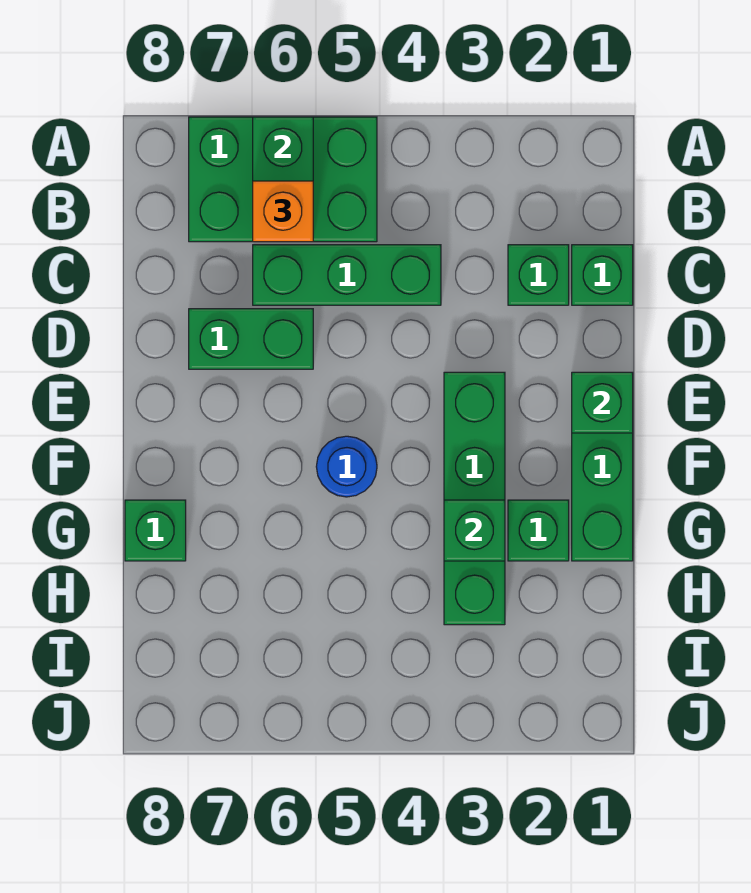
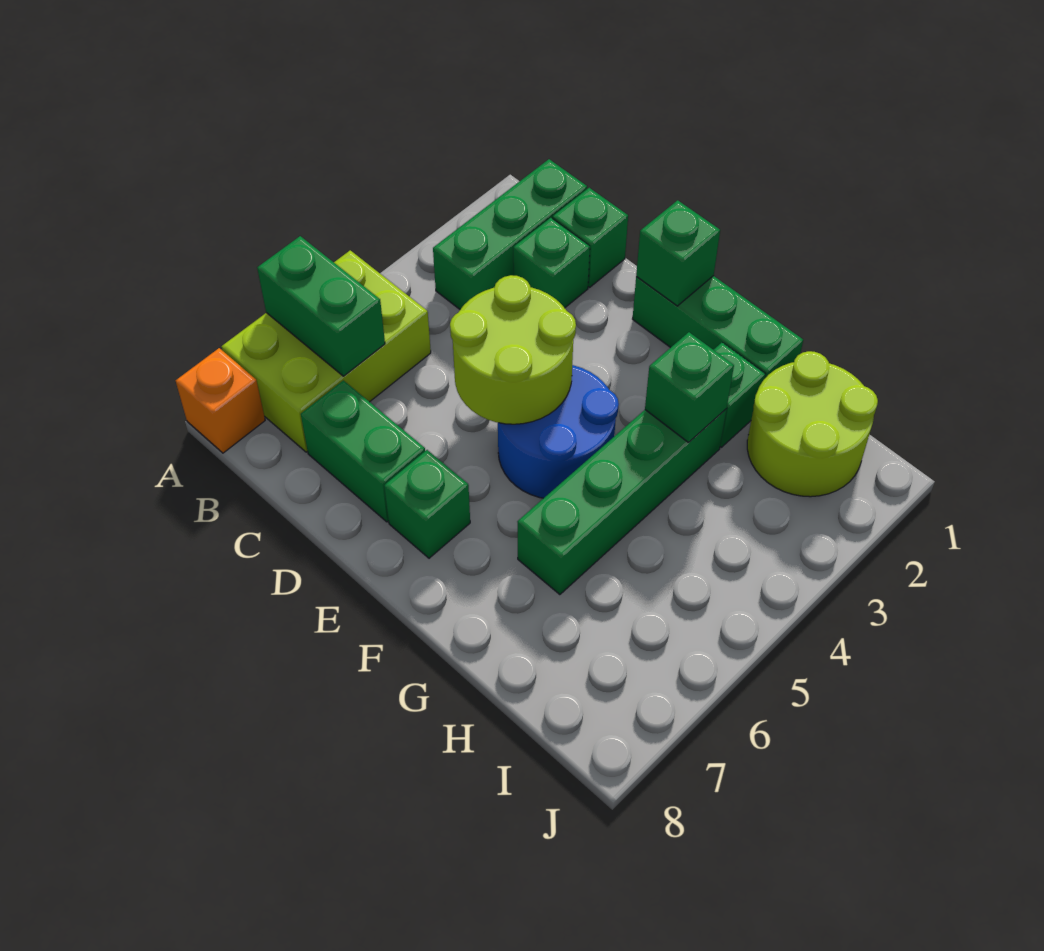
green 2x3 brick [189,117,377,242] -> lime 2x3 brick [222,250,431,452]
orange 1x1 brick [253,181,313,242] -> orange 1x1 brick moved to [176,348,265,453]
green 1x3 brick [253,245,441,305] -> green 1x3 brick moved to [433,159,587,309]
none -> lime 2x2 round brick [450,275,576,424]
green 1x2 brick [189,309,313,369] -> green 1x2 brick turned to [301,380,425,522]
green 1x4 brick [444,372,505,625] -> green 1x4 brick turned to [517,409,726,595]
blue 1x1 round brick [316,436,377,497] -> blue 2x2 round brick [498,365,619,498]
green 1x1 brick [125,500,186,561] -> green 1x1 brick moved to [384,450,470,558]
none -> lime 2x2 round brick [747,351,878,497]

